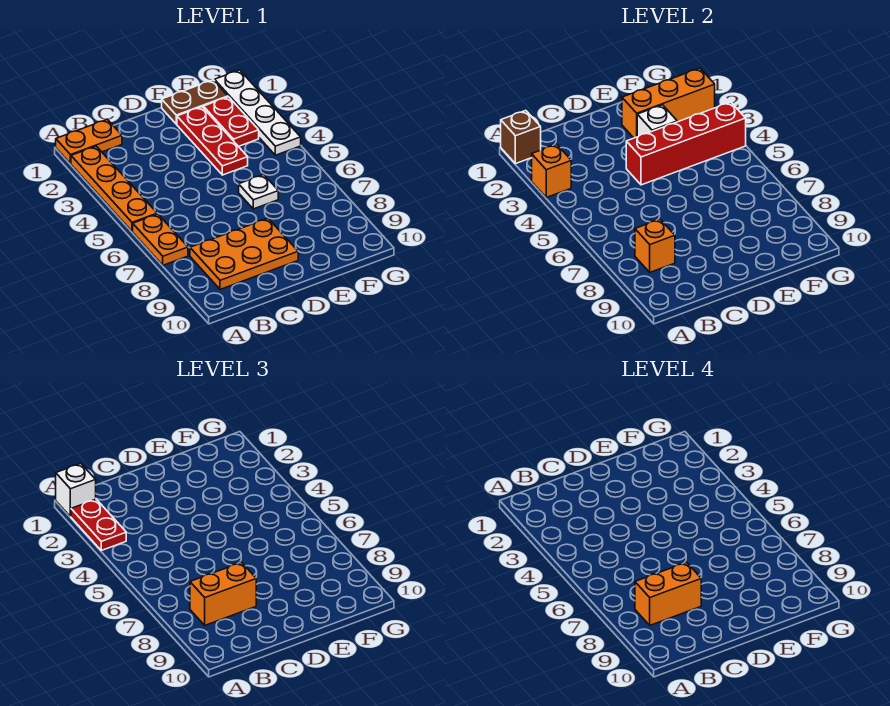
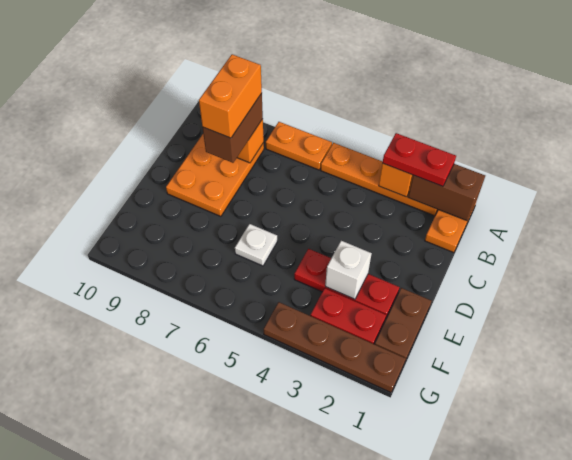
brown 1x1 brick [501,110,541,164] -> brown 1x2 brick [408,164,485,221]
white 1x1 brick [56,463,96,517] -> none
orange 1x2 brick [190,562,256,625] -> brown 1x2 brick [203,93,263,163]
red 1x4 brick [626,102,746,185] -> none
orange 1x3 brick [622,68,715,138] -> none
white 1x4 plate [215,70,301,155] -> brown 1x4 plate [264,302,406,392]

